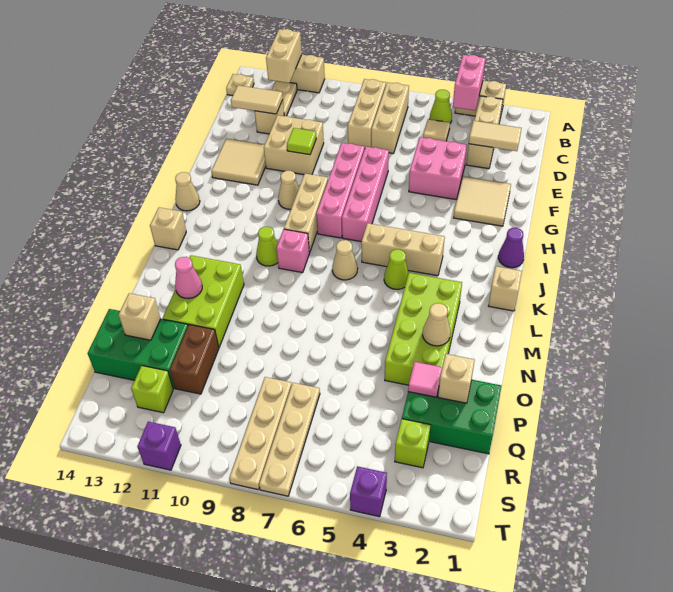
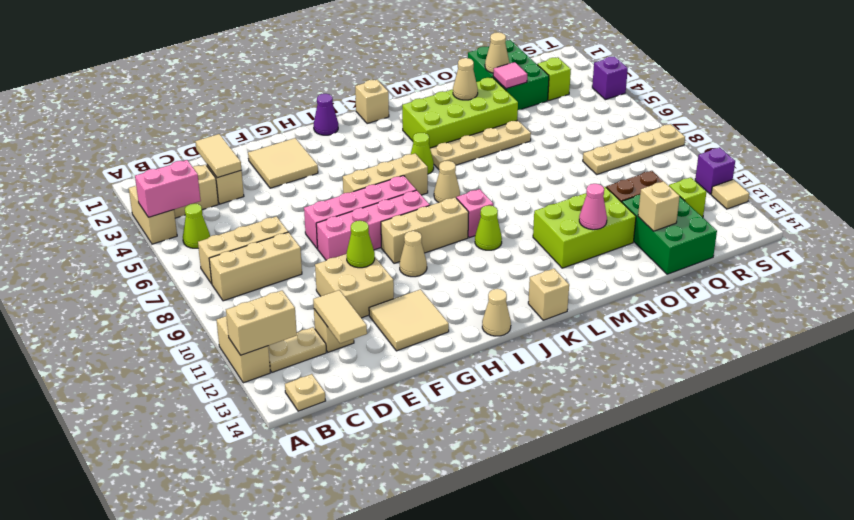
tan 1x1 tile [423,119,450,141] -> tan 1x1 tile moved to [711,179,749,209]
pink 2x2 brick [409,137,467,199] -> none
lime 1x1 tile [287,128,316,155] -> lime 1x1 cone [347,221,375,268]
tan 1x3 brick [361,223,445,276] -> tan 1x3 brick turned to [343,153,428,195]
tan 1x1 brick [438,354,475,403] -> tan 1x1 cone [485,32,509,73]
tan 1x4 plate [259,383,320,496] -> tan 1x4 plate moved to [430,120,531,169]

